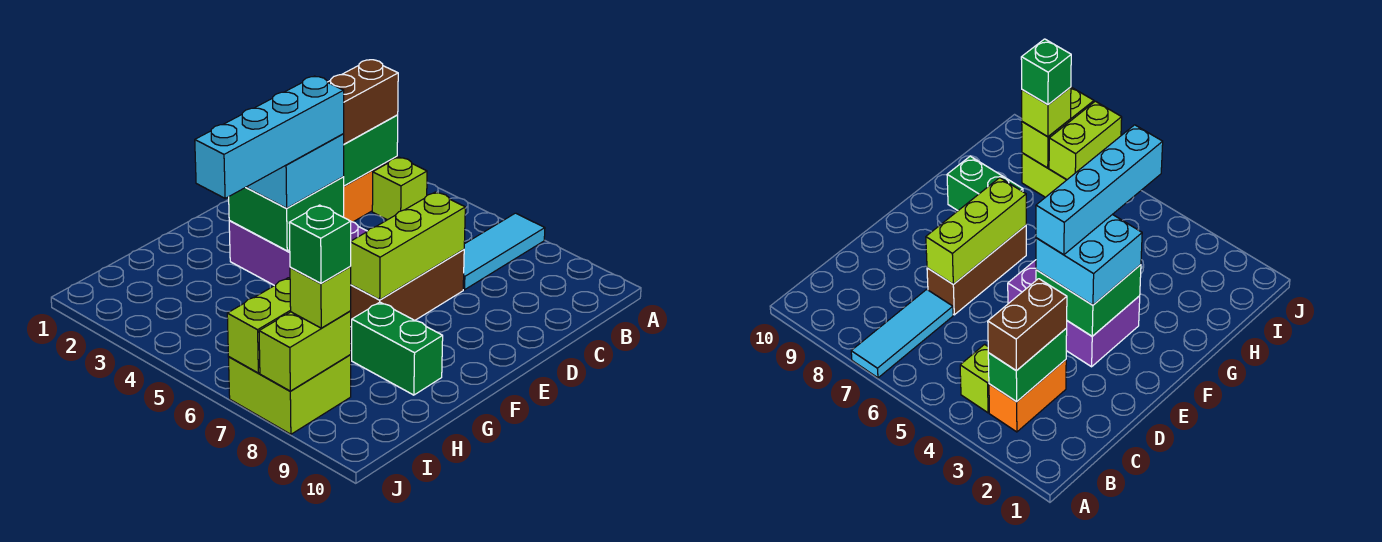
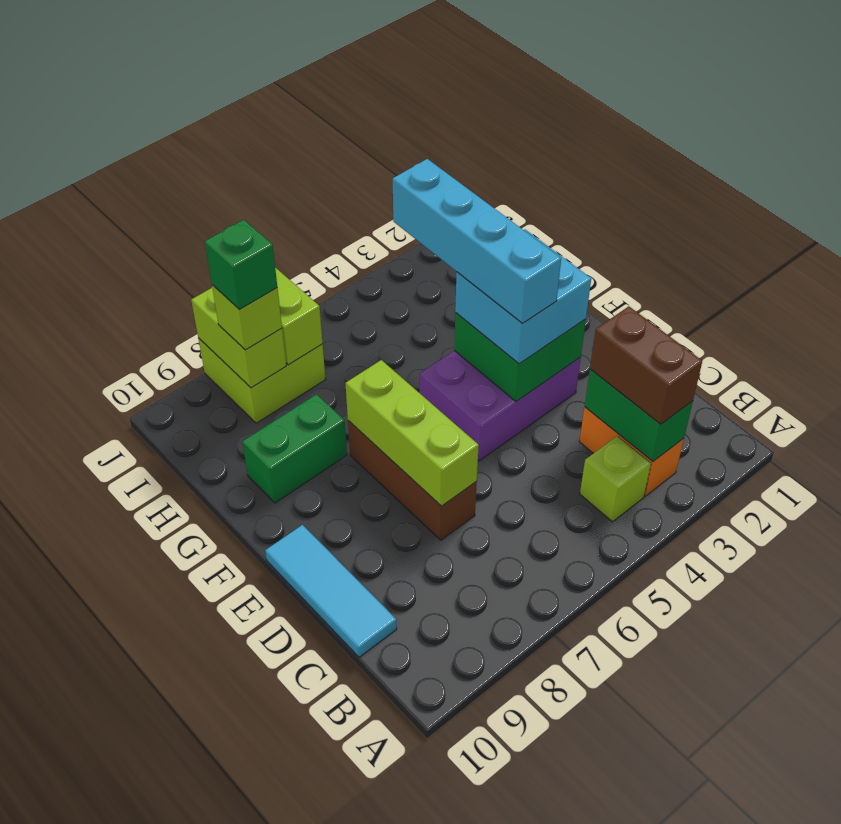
cyan 1x3 tile [463,213,545,290] -> cyan 1x3 tile moved to [265,525,397,657]

